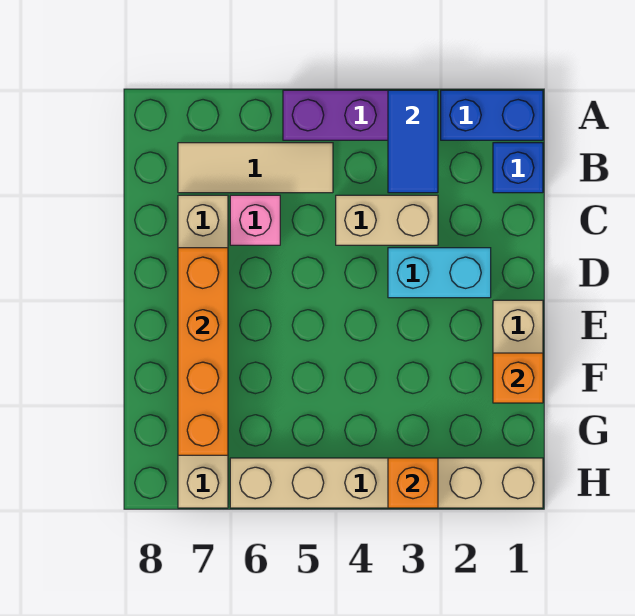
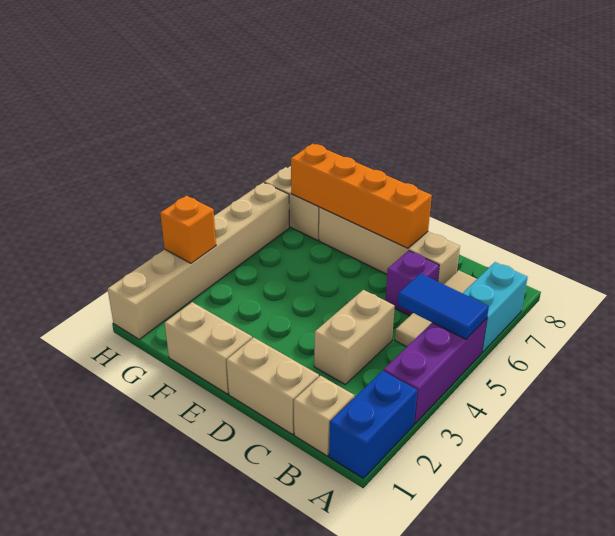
blue 1x2 tile [388,90,438,193] -> blue 1x2 tile moved to [398,273,489,339]
blue 1x1 brick [493,143,543,193] -> tan 1x1 brick [294,376,354,456]
none -> tan 1x2 brick [226,337,319,434]
pink 1x1 brick [230,195,280,245] -> purple 1x1 brick [385,251,439,316]
cyan 1x2 brick [388,248,491,298] -> cyan 1x2 brick moved to [463,262,528,352]
orange 1x1 brick [493,353,543,403] -> none

